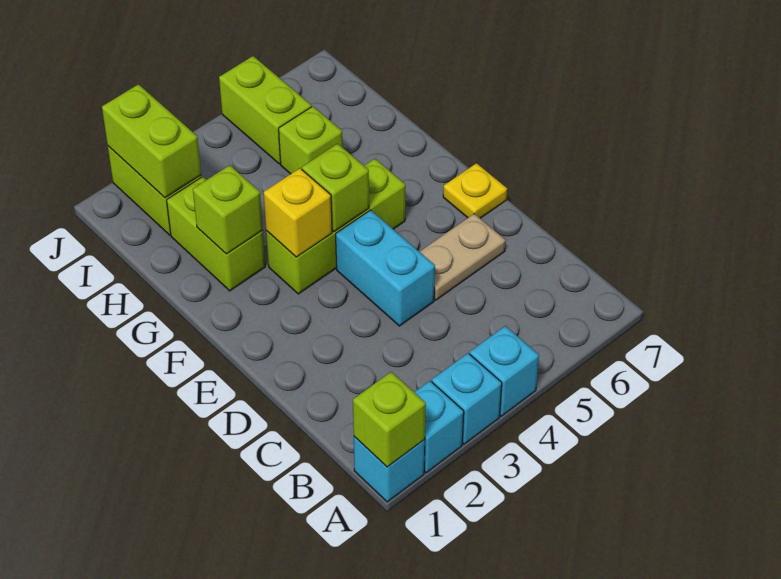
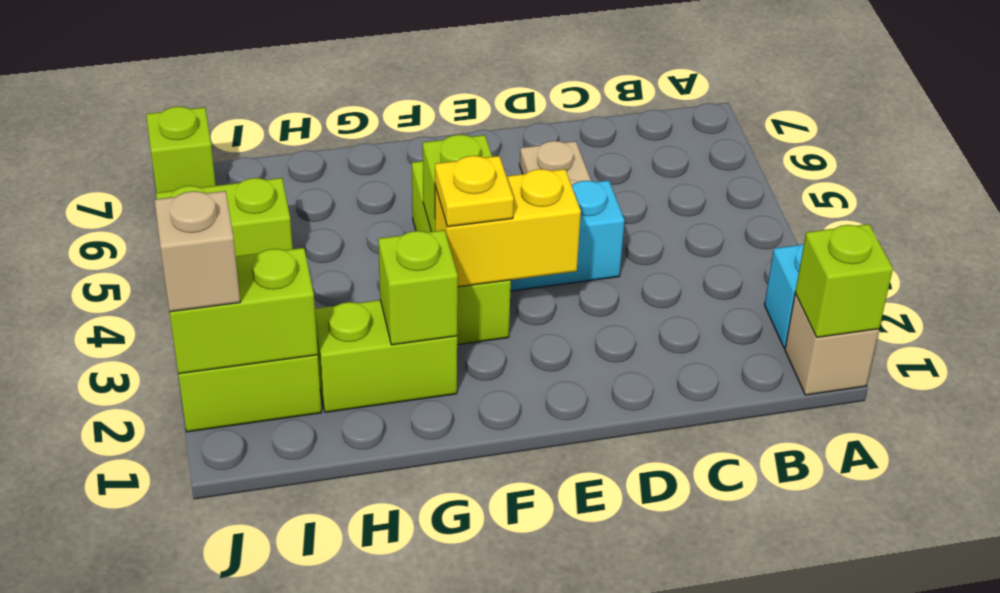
cyan 1x1 brick [354,437,425,502] -> tan 1x1 brick [785,294,879,395]
cyan 1x1 brick [432,353,502,444] -> none
cyan 1x1 brick [470,326,539,416] -> none
yellow 1x1 plate [443,163,507,218] -> yellow 1x1 plate moved to [435,156,514,227]
yellow 1x1 brick [263,168,332,257] -> yellow 1x2 brick [435,169,581,287]
lime 1x1 brick [279,106,343,174] -> lime 1x1 brick moved to [146,107,216,193]
none -> tan 1x1 brick [155,191,240,312]

